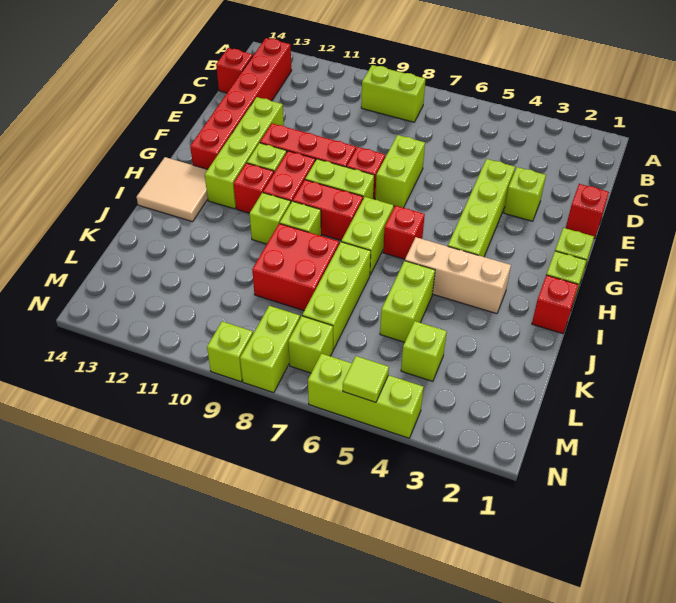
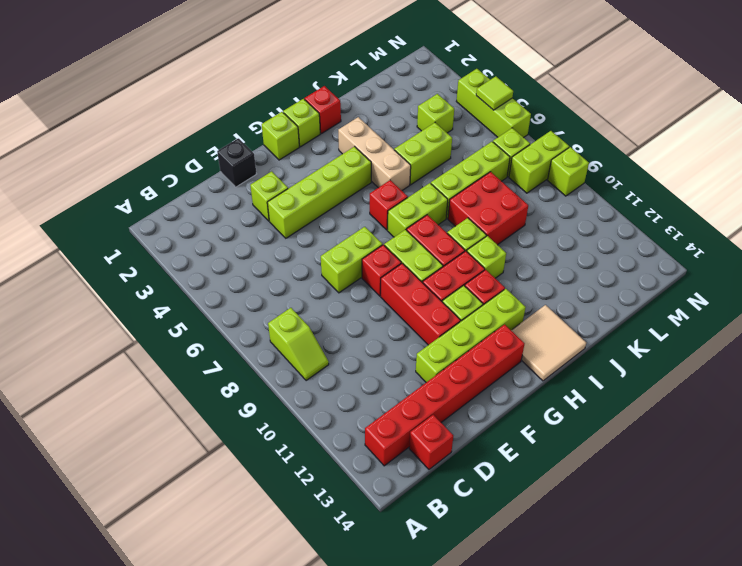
lime 1x2 brick [361,65,425,122] -> lime 1x2 slope [268,308,329,381]
red 1x1 brick [566,184,609,239] -> black 1x1 brick [217,138,256,187]

